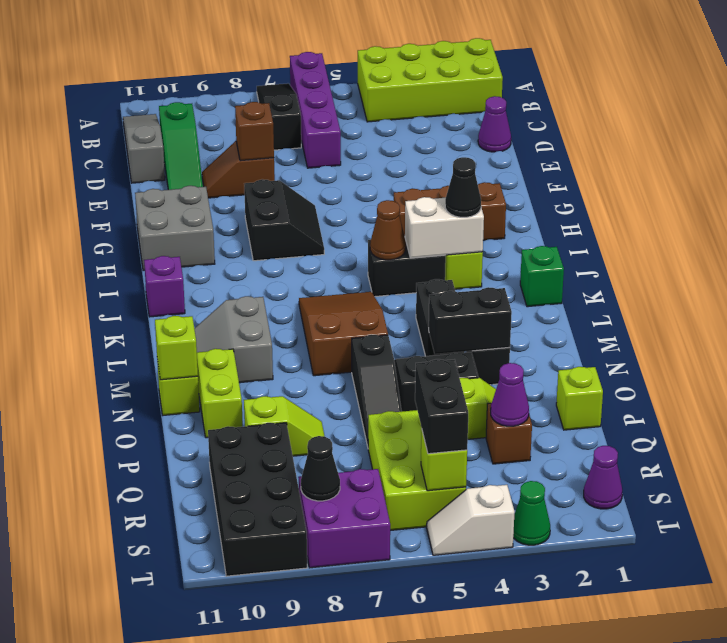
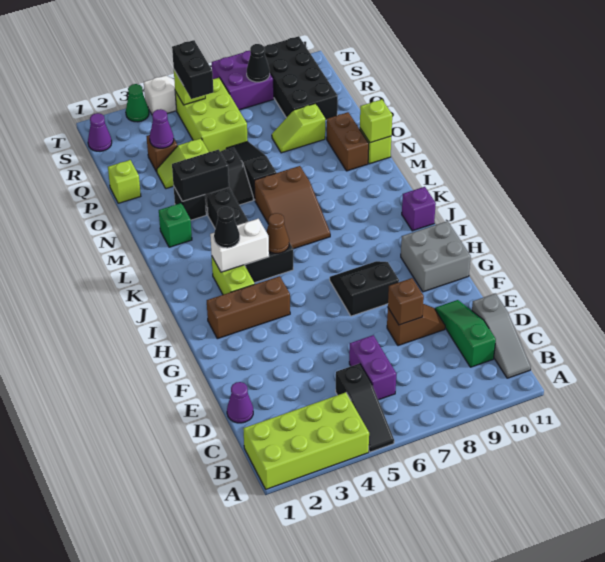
purple 1x4 brick [290,52,341,168] -> purple 1x2 brick [349,335,396,400]
black 1x3 slope [257,83,301,150] -> black 1x3 slope moved to [336,363,394,452]
black 2x2 slope [244,179,324,261] -> black 2x2 slope turned to [330,261,399,316]
green 1x1 brick [520,246,564,307] -> green 1x1 brick moved to [159,203,192,247]
grey 2x2 slope [194,296,273,383] -> none
lime 1x2 brick [197,349,243,438] -> brown 1x2 brick [327,112,369,171]

